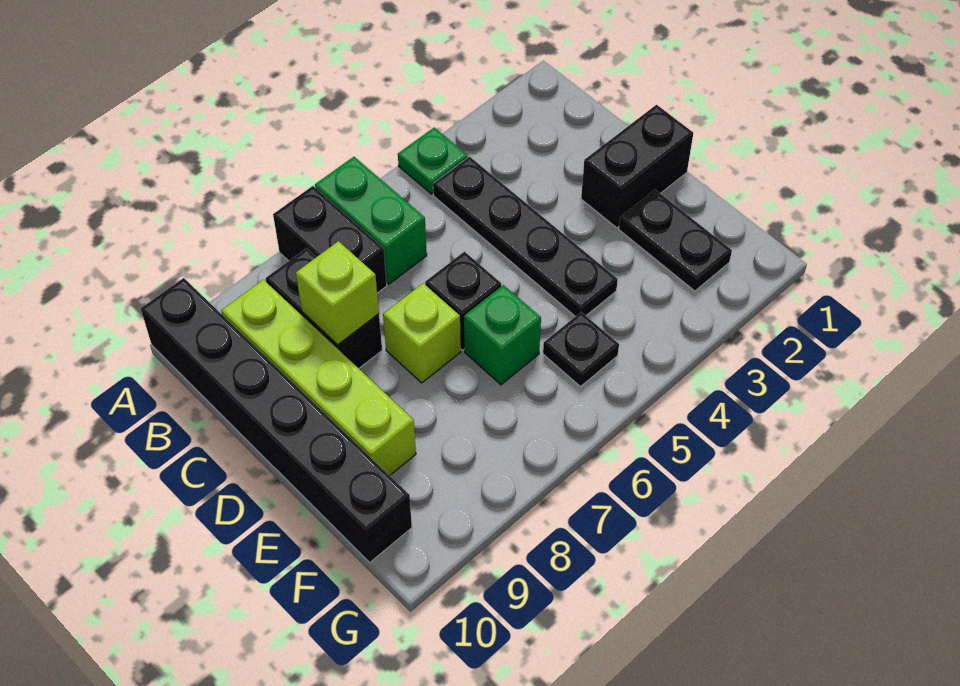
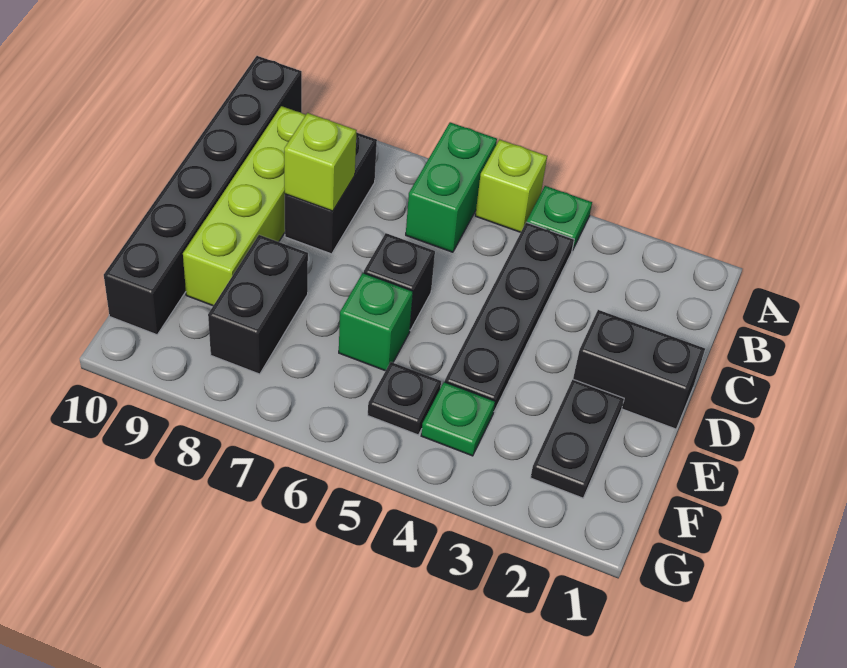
black 1x2 brick [273,186,387,293] -> black 1x2 brick moved to [208,235,308,374]
lime 1x1 brick [383,283,461,383] -> lime 1x1 brick moved to [475,140,547,232]
none -> green 1x1 plate [421,382,495,456]

